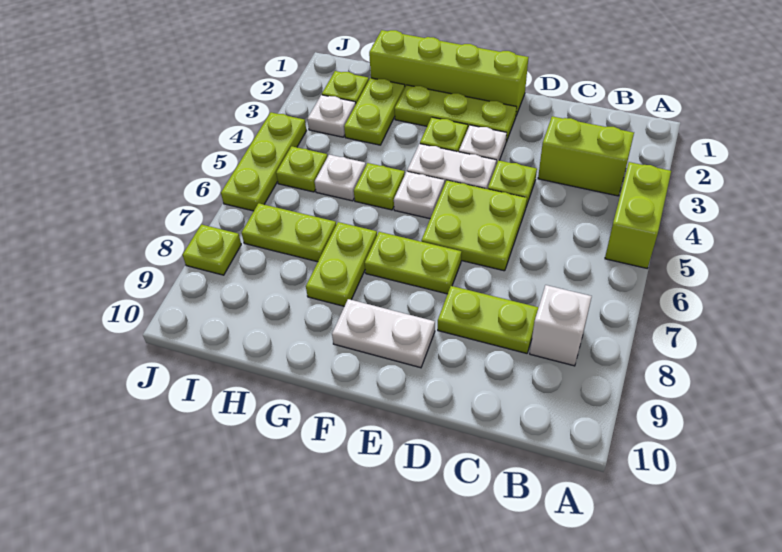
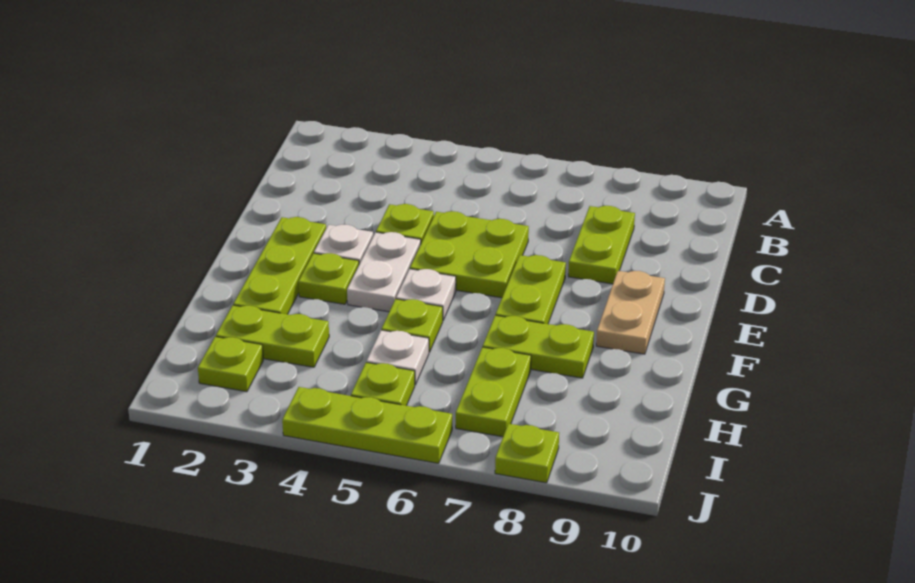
lime 1x2 brick [605,162,671,268] -> none
lime 1x2 brick [538,116,634,196] -> none
white 1x1 brick [530,285,592,366] -> none
lime 1x4 brick [369,30,529,116] -> none
white 1x2 plate [332,299,435,368] -> tan 1x2 plate [596,271,665,354]
white 1x1 plate [307,95,356,137] -> none

